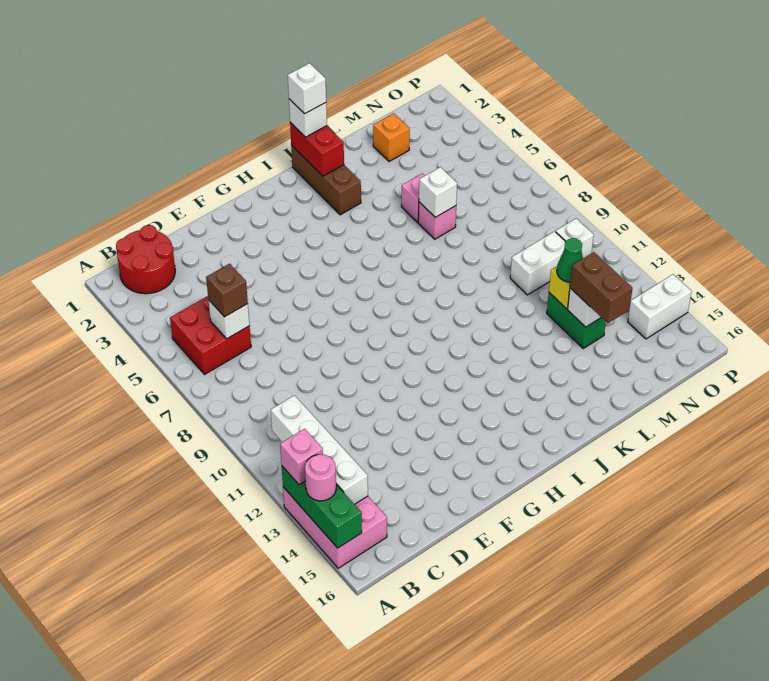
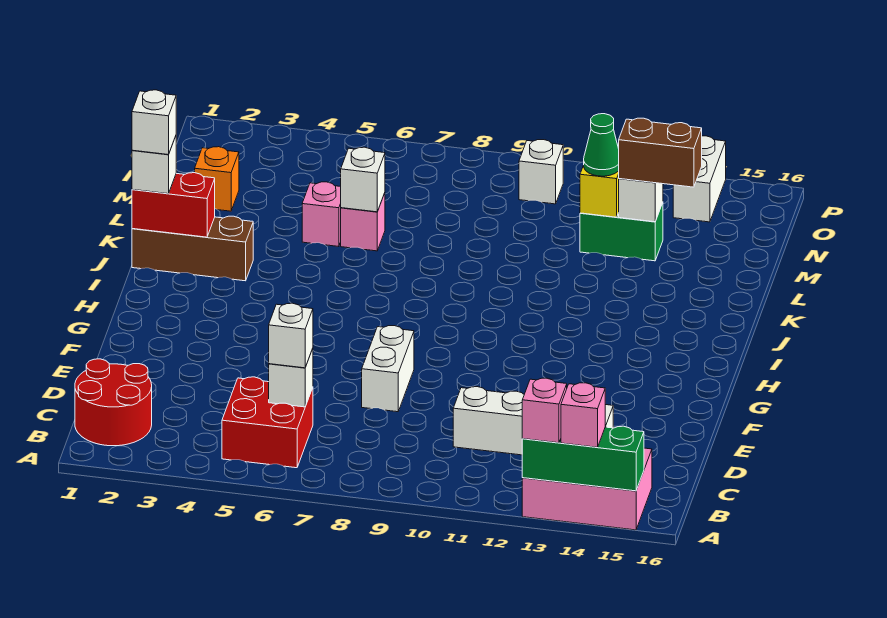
pink 1x1 round brick [305,454,336,501] -> pink 1x1 brick [561,383,605,447]
brown 1x1 brick [206,264,248,317] -> white 1x1 brick [269,303,313,368]
white 1x2 brick [510,231,566,295] -> white 1x2 brick moved to [362,326,414,412]

